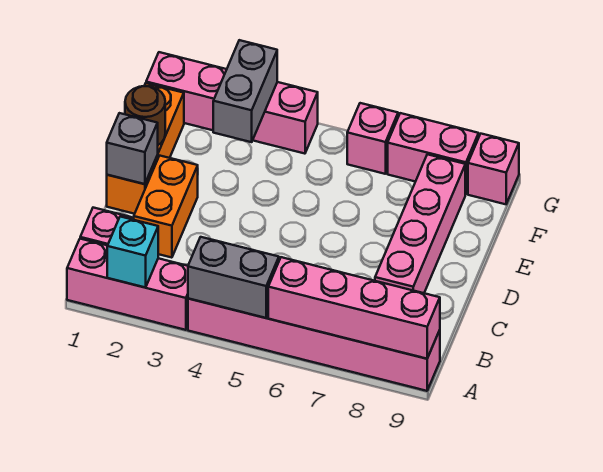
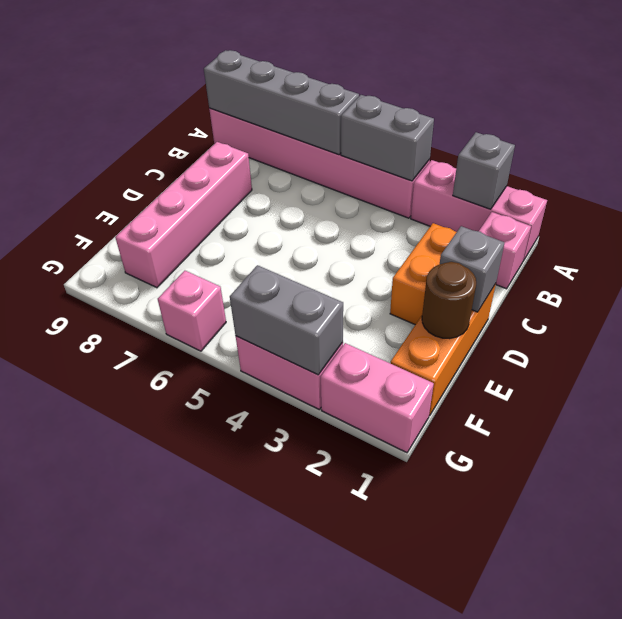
cyan 1x1 brick [107,217,158,287] -> grey 1x1 brick [453,132,515,209]
pink 1x4 brick [268,257,440,359] -> grey 1x4 brick [204,50,359,155]
grey 1x2 brick [213,40,277,142] -> grey 1x2 brick turned to [230,265,343,375]
pink 1x2 brick [388,113,479,194] -> none
pink 1x1 brick [468,134,519,204] -> none

